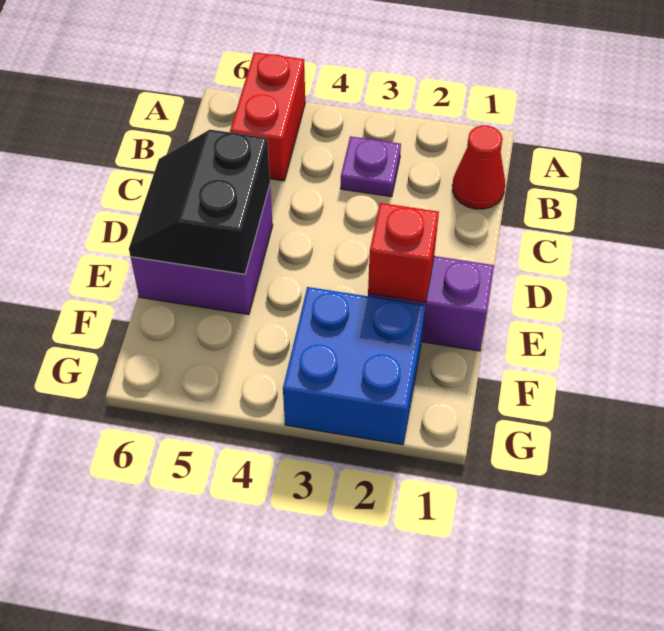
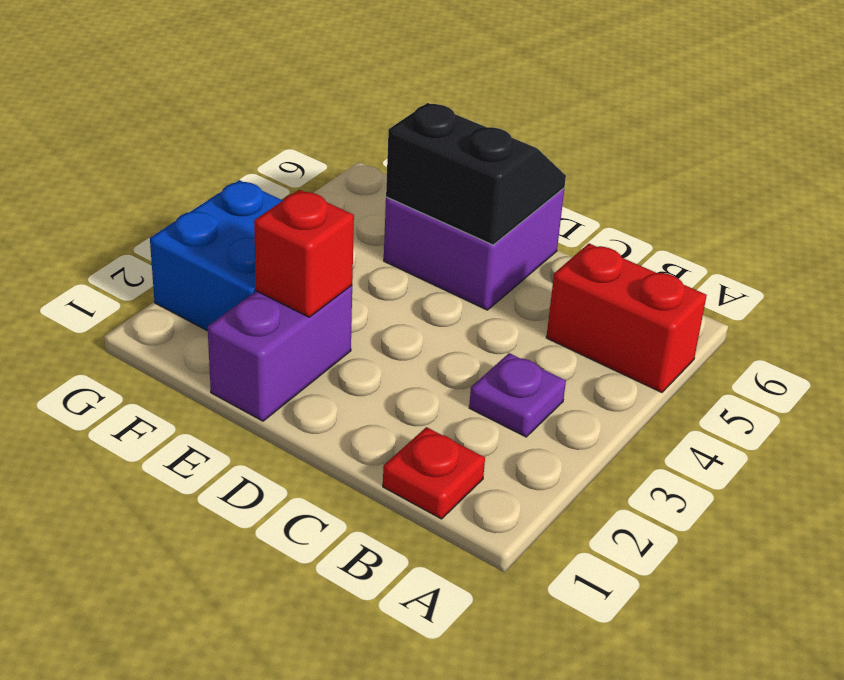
red 1x1 cone [452,125,505,209] -> red 1x1 plate [383,427,485,519]

